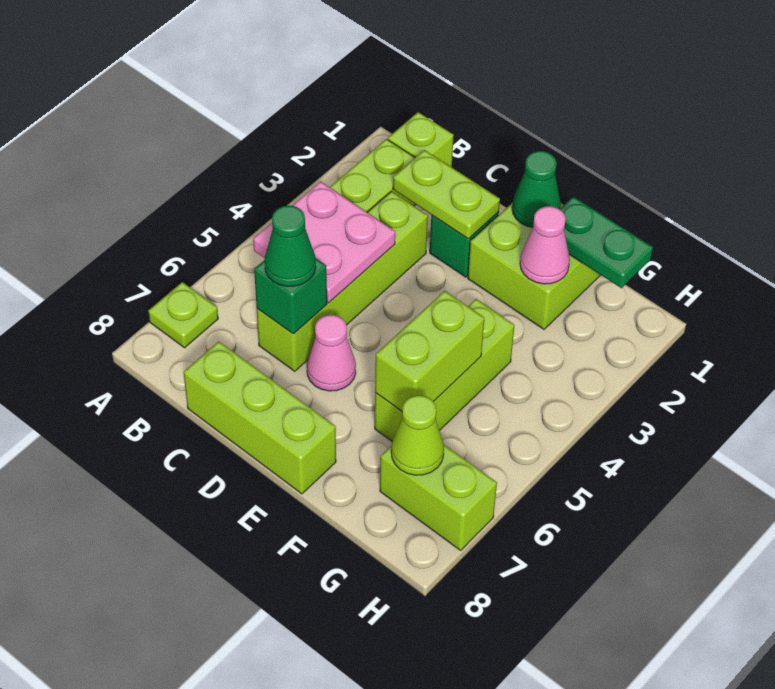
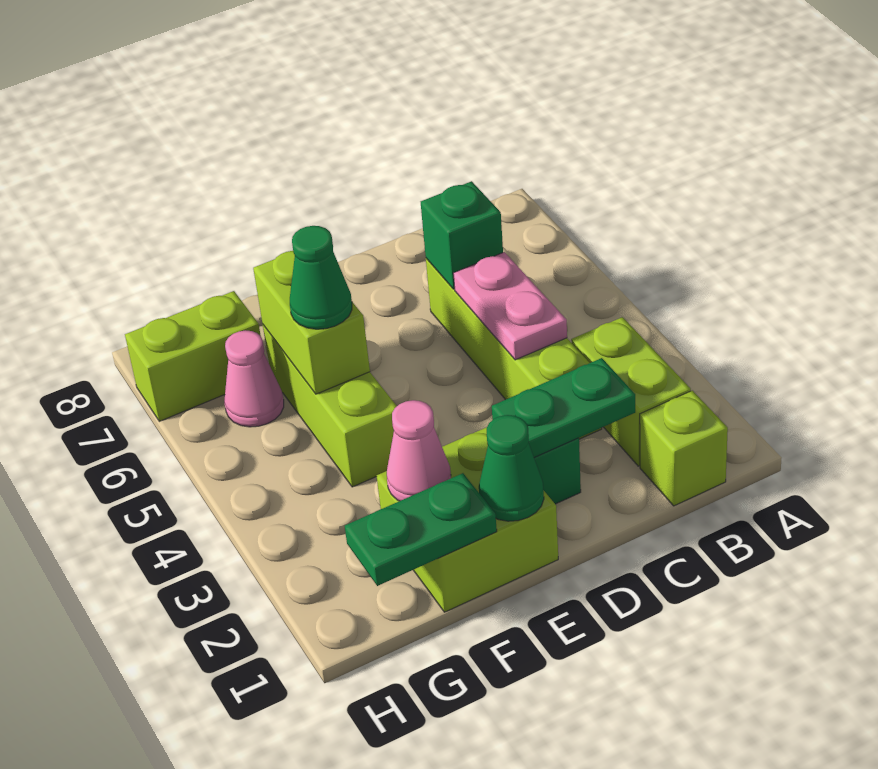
lime 1x1 plate [148,282,218,348] -> none
pink 2x2 plate [253,181,395,303] -> pink 1x2 plate [453,252,567,360]
lime 1x2 plate [393,150,500,239] -> green 1x2 plate [492,358,635,458]
green 1x1 cone [265,206,316,286] -> green 1x1 cone moved to [290,226,352,329]
lime 1x3 brick [184,341,336,494] -> none
pink 1x1 cone [307,315,356,391] -> pink 1x1 cone moved to [224,330,284,427]
lime 1x1 cone [391,395,444,475] -> none

